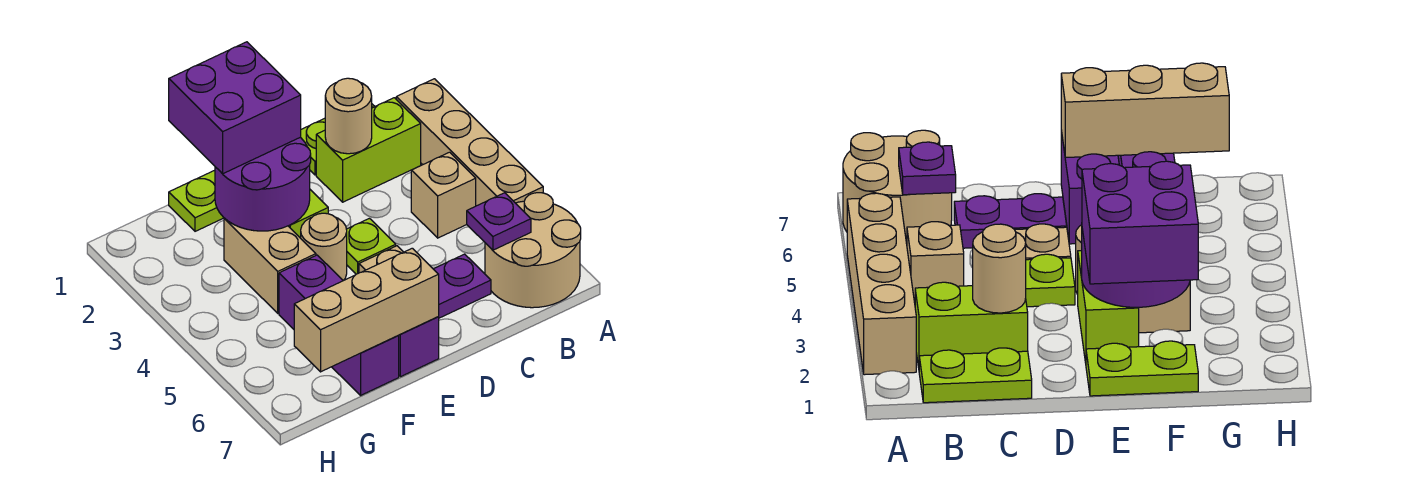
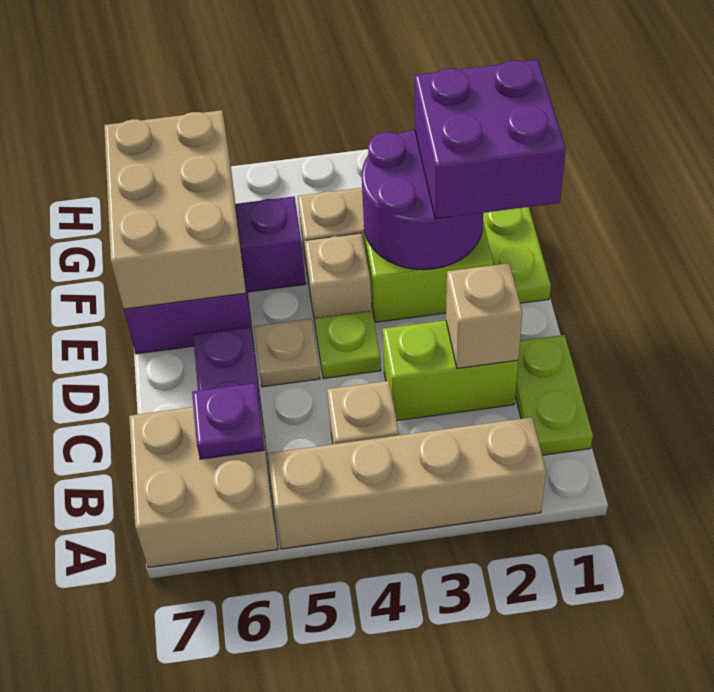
tan 2x2 round brick [485,193,581,308] -> tan 2x2 brick [129,406,278,568]
lime 1x2 brick [316,98,421,202] -> lime 1x2 brick turned to [383,320,518,421]
tan 1x1 round brick [325,78,372,154] -> tan 1x1 brick [446,263,522,369]
tan 1x1 round brick [301,213,347,281] -> tan 1x1 brick [304,233,372,323]
tan 1x3 brick [294,248,439,372] -> tan 2x3 brick [104,110,246,309]

